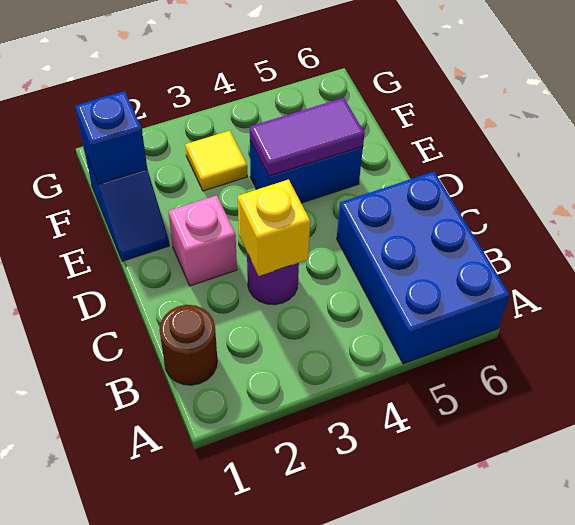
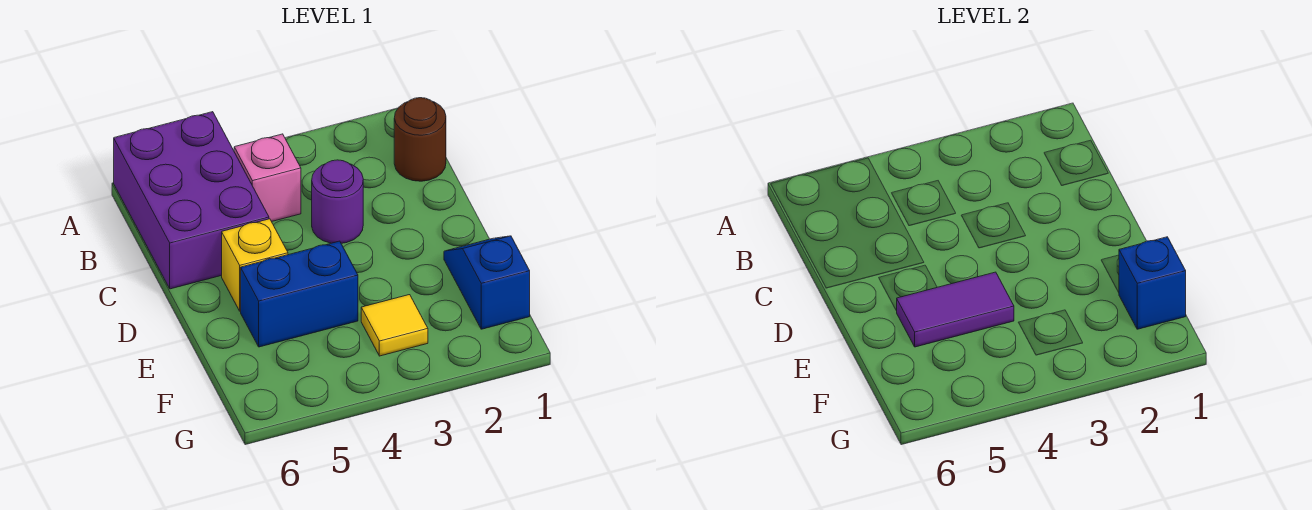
blue 2x3 brick [337,172,510,364] -> purple 2x3 brick [114,112,269,289]
yellow 1x1 brick [238,180,310,276] -> yellow 1x1 brick moved to [222,219,288,311]
pink 1x1 brick [169,195,237,286] -> pink 1x1 brick moved to [234,134,301,222]

